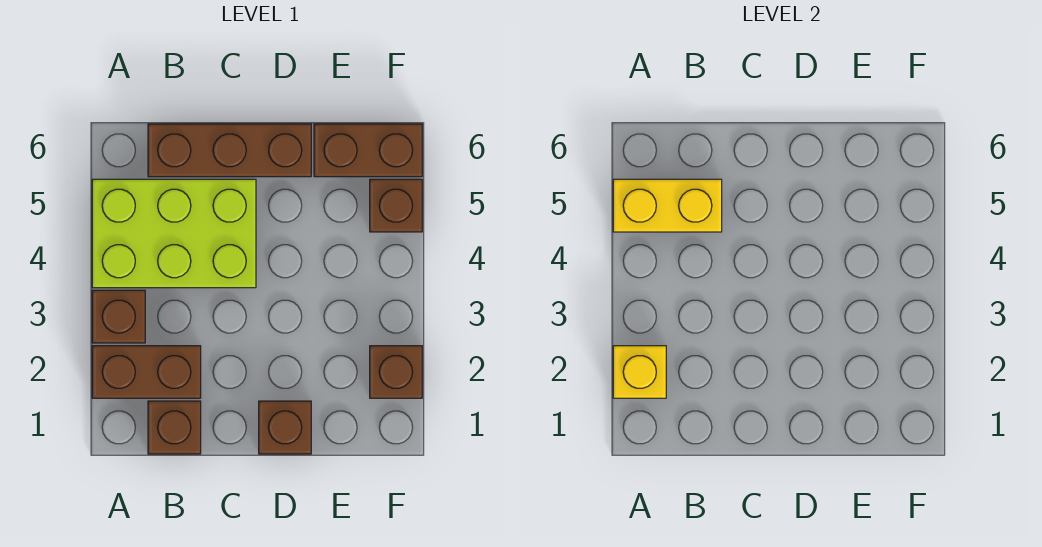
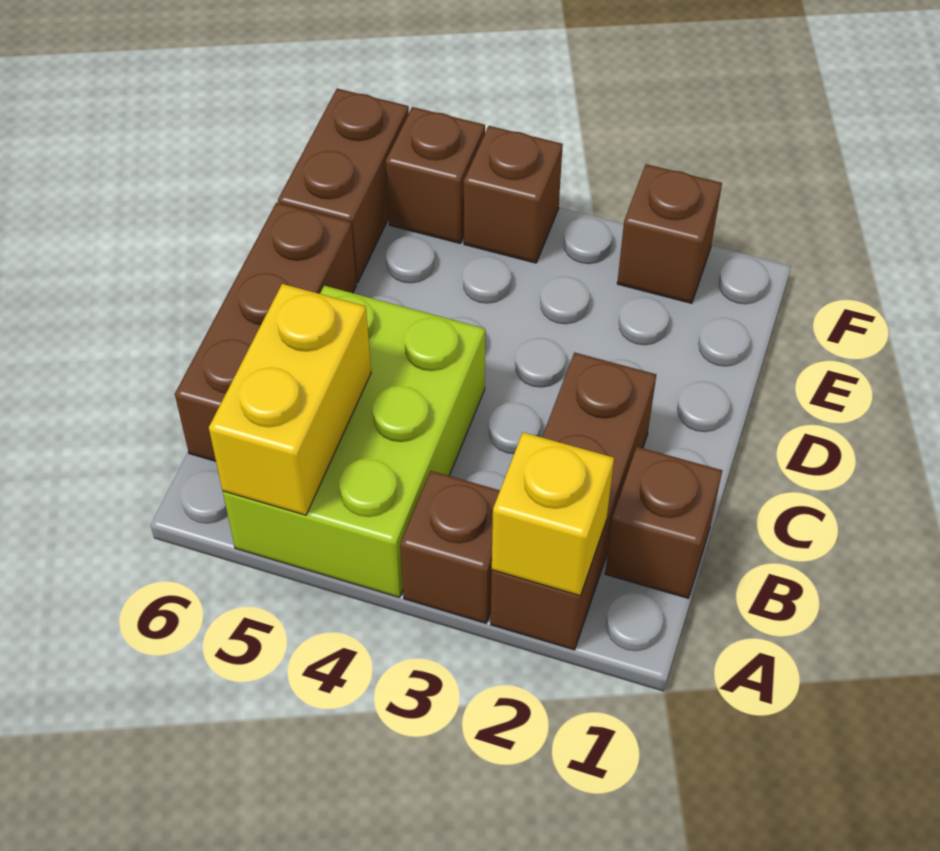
brown 1x2 brick [92,346,201,398] -> brown 1x3 brick [491,352,656,650]
brown 1x1 brick [259,401,311,454] -> brown 1x1 brick moved to [464,126,563,263]

